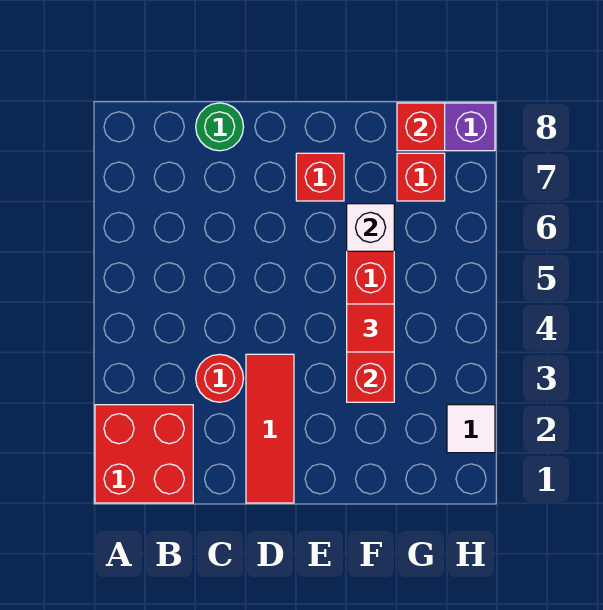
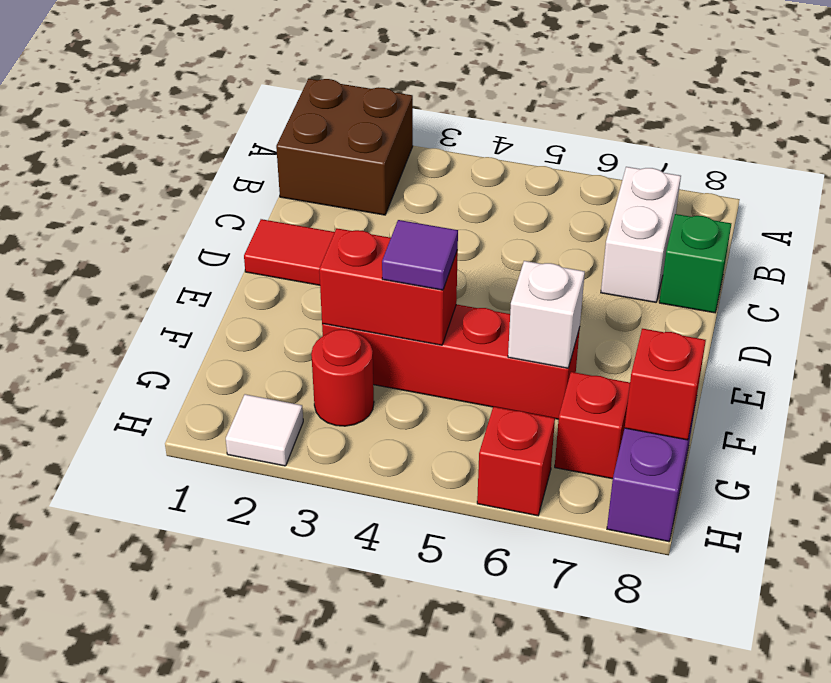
red 2x2 brick [95,405,193,503] -> brown 2x2 brick [276,79,413,215]
none -> white 1x2 brick [601,167,681,302]
red 1x1 round brick [196,354,244,402] -> red 1x1 round brick moved to [311,329,374,426]
green 1x1 round brick [196,103,243,151] -> green 1x1 brick [659,214,731,313]
red 1x1 brick [296,153,344,201] -> red 1x1 brick moved to [477,407,555,516]
red 1x1 tile [347,304,394,352] -> purple 1x1 tile [382,220,458,290]

